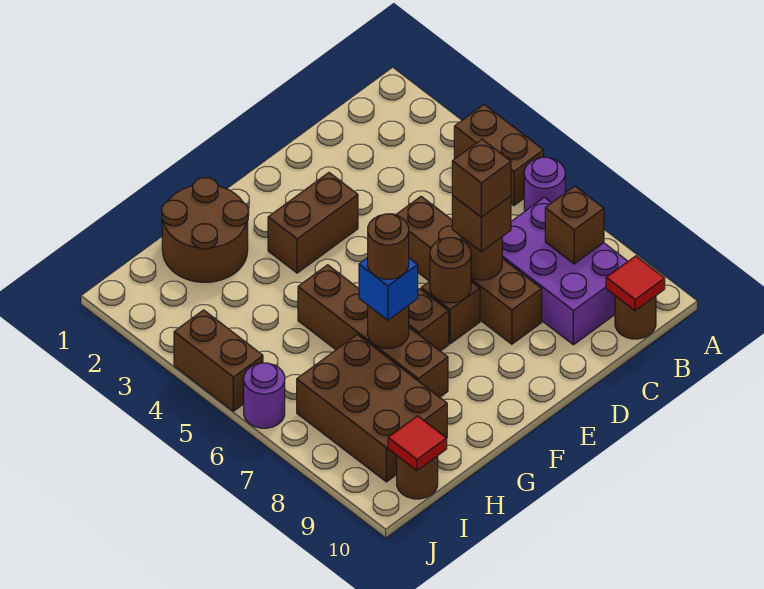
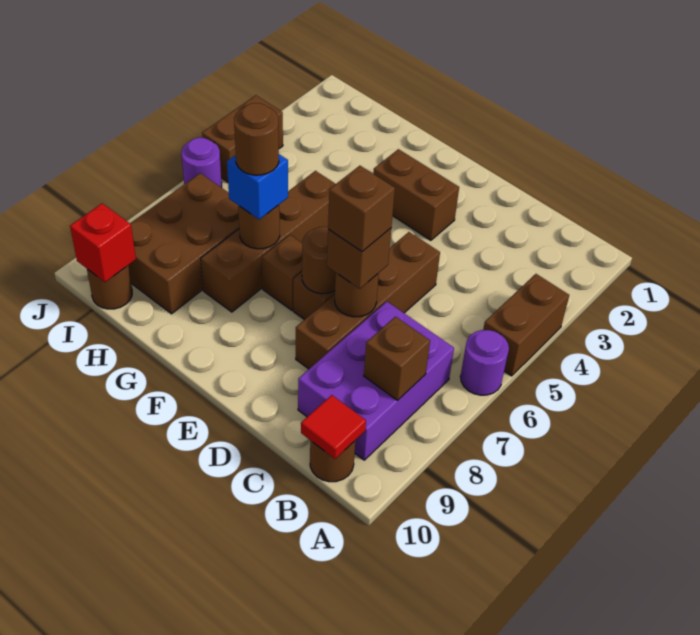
brown 2x2 round brick [162,178,249,282] -> none
red 1x1 tile [388,416,447,471] -> red 1x1 brick [70,203,136,282]

